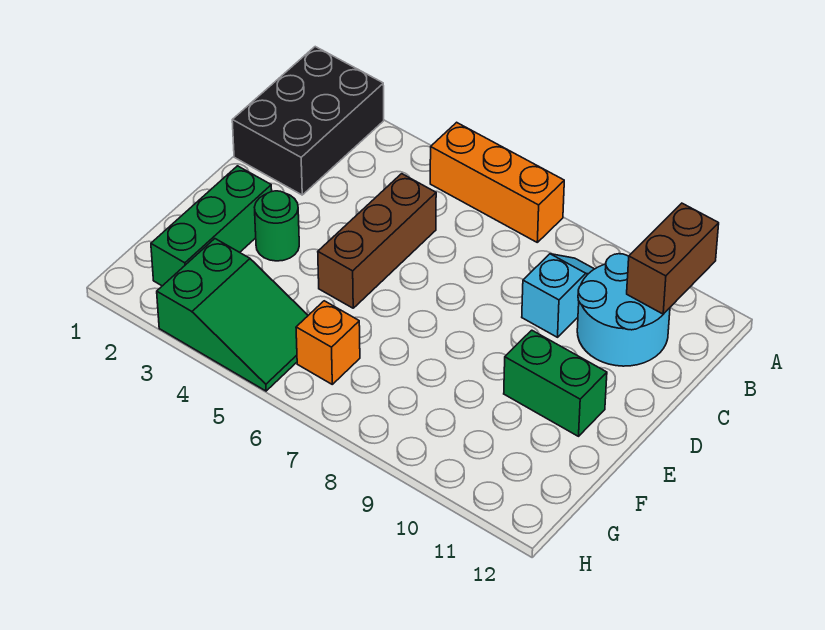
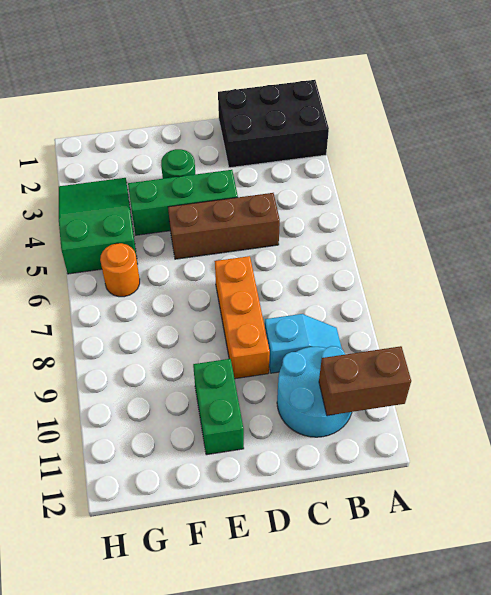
orange 1x3 brick [430,122,564,242] -> orange 1x3 brick moved to [215,256,270,379]
green 1x3 brick [151,166,272,286] -> green 1x3 brick moved to [128,170,238,235]
green 2x3 slope [157,239,308,391] -> green 2x3 slope turned to [59,178,137,274]
orange 1x1 brick [296,301,360,384] -> orange 1x1 round brick [100,243,140,297]

